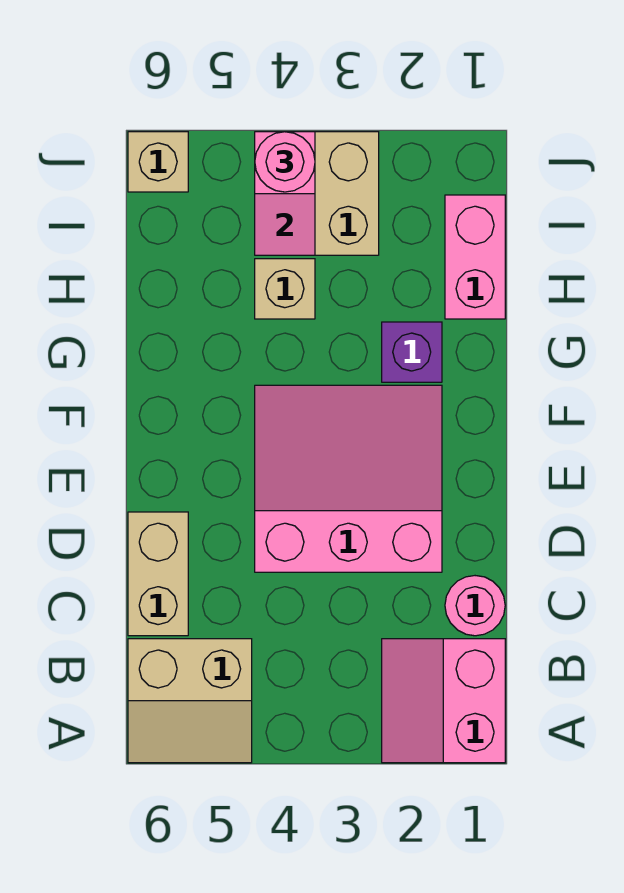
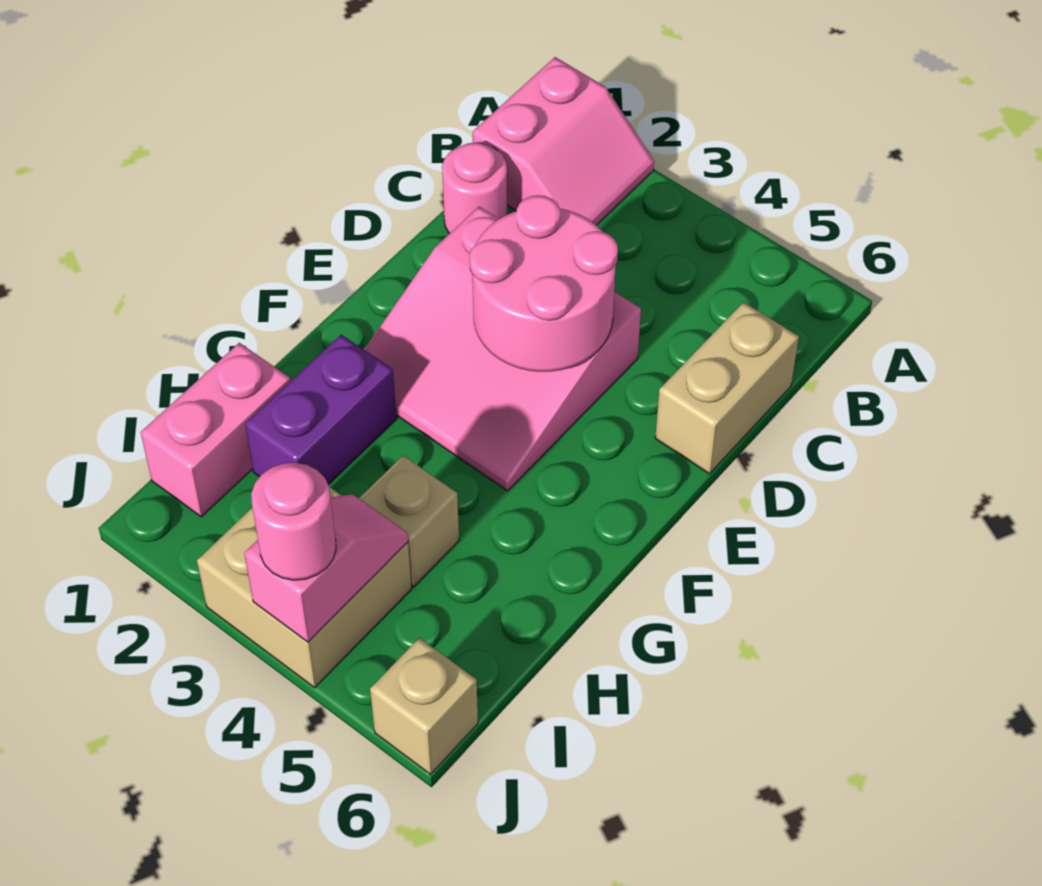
tan 2x2 slope [128,639,252,763] -> none
none -> pink 2x2 round brick [470,195,618,372]
purple 1x1 brick [382,322,442,382] -> purple 1x2 brick [245,335,397,485]

